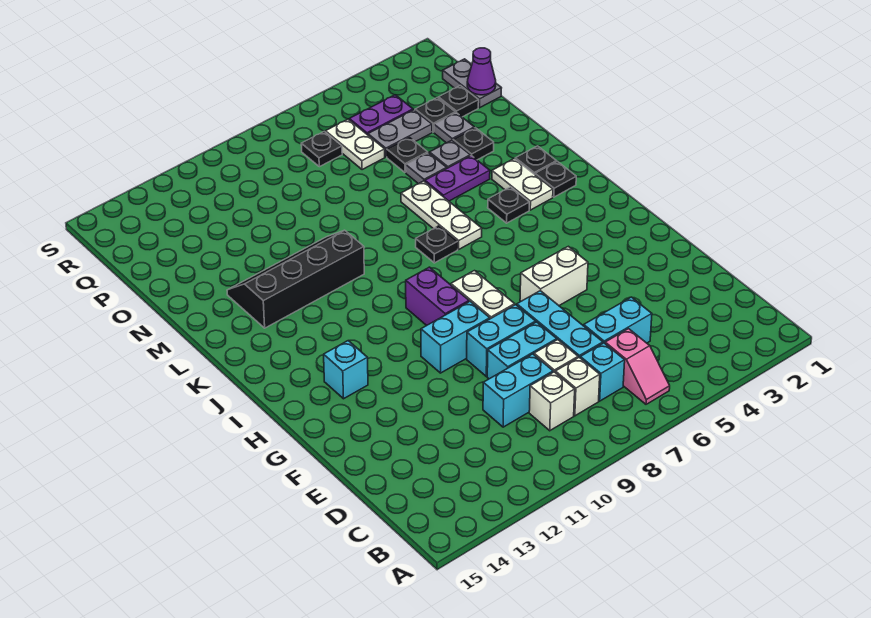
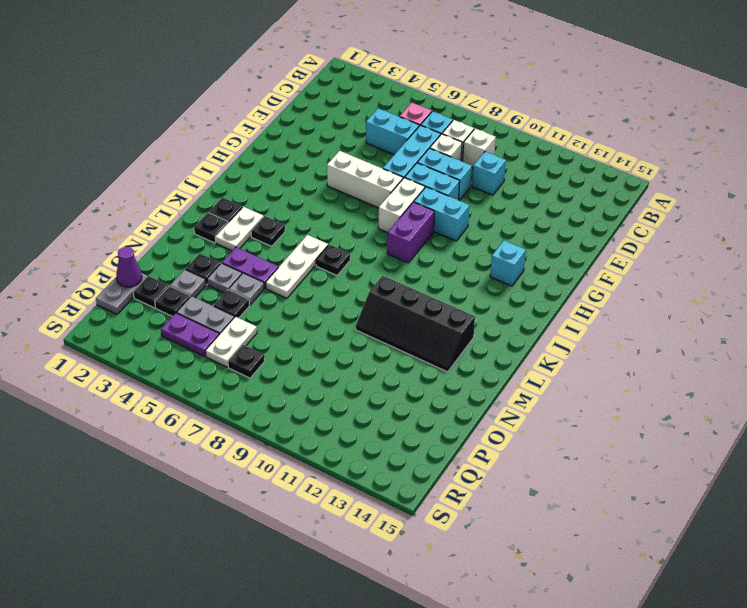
cyan 1x2 brick [483,354,553,427] -> cyan 1x1 brick [472,152,506,195]
white 1x2 brick [520,246,588,305] -> white 1x3 brick [327,151,403,208]

